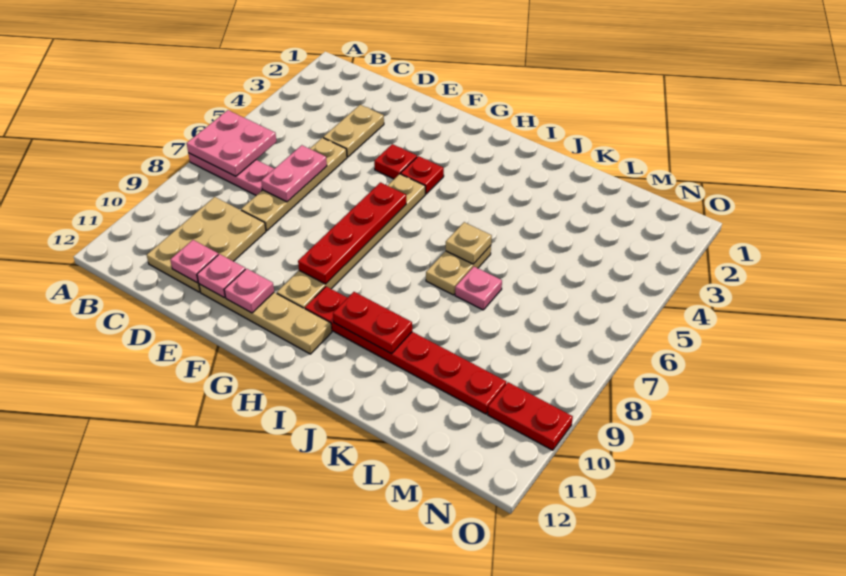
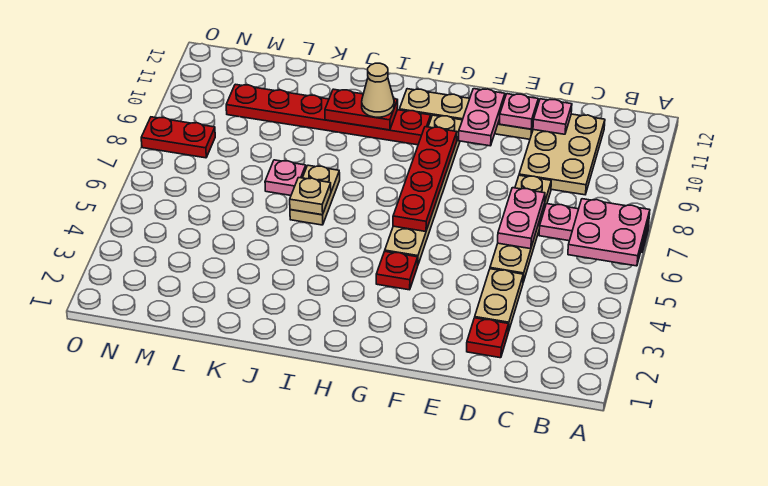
red 1x1 plate [374,144,417,179] -> red 1x1 plate moved to [467,318,509,358]
pink 1x1 plate [224,269,274,313] -> pink 1x2 plate [459,89,505,146]
none -> tan 1x1 cone [362,63,394,117]
red 1x2 plate [488,382,573,450] -> red 1x2 plate moved to [141,117,215,158]

